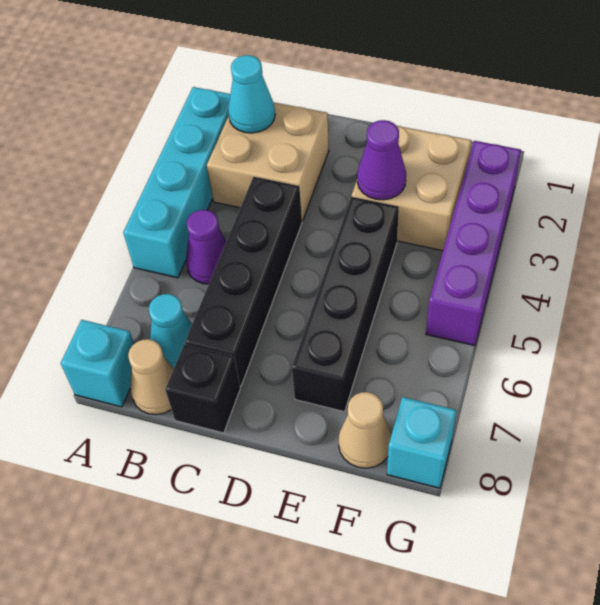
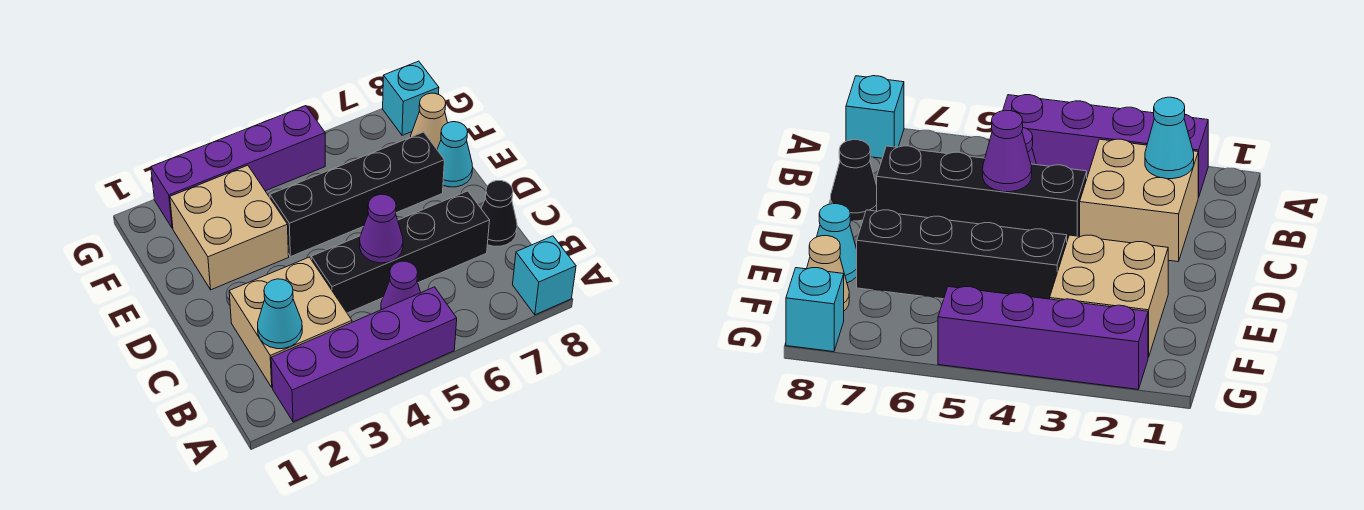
cyan 1x4 brick [123,87,230,278] -> purple 1x4 brick [271,287,457,422]
cyan 1x1 cone [149,294,192,368] -> cyan 1x1 cone moved to [437,122,473,187]
tan 1x1 cone [128,339,174,415] -> none
black 1x1 brick [165,344,240,433] -> black 1x1 cone [481,181,517,246]
purple 1x1 cone [357,120,406,200] -> purple 1x1 cone moved to [360,194,403,263]

